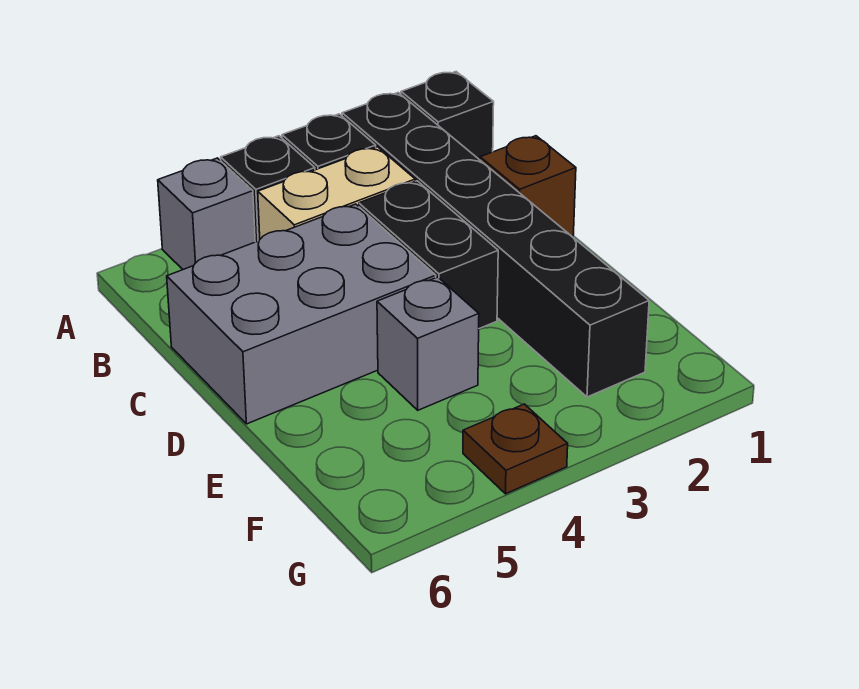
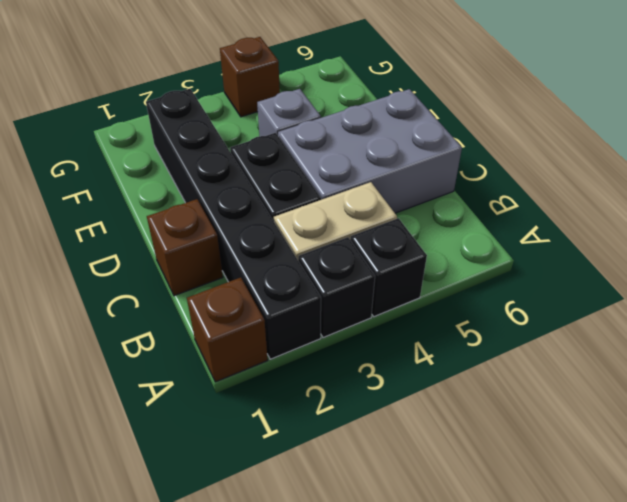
black 1x1 brick [401,72,494,160] -> brown 1x1 brick [187,277,268,382]
grey 1x1 brick [158,158,255,269] -> none
brown 1x1 plate [463,404,568,494] -> brown 1x1 brick [220,37,280,117]

